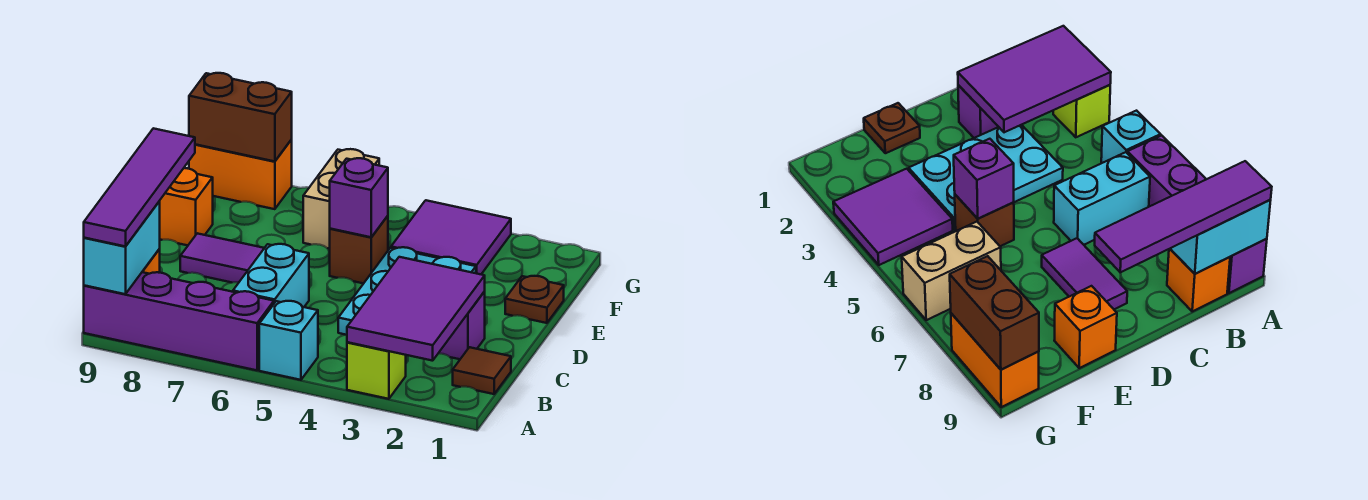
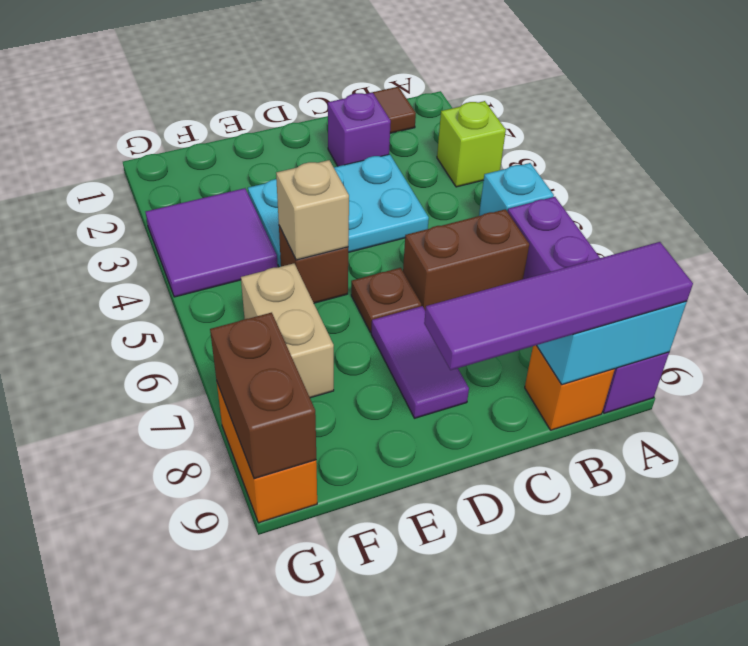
purple 2x3 tile [347,257,485,361] -> none
cyan 1x2 brick [233,244,309,307] -> brown 1x2 brick [403,209,529,311]
brown 1x1 plate [505,276,564,323] -> brown 1x1 plate moved to [351,268,421,333]
purple 1x1 brick [330,158,388,237] -> tan 1x1 brick [276,160,349,260]
orange 1x1 brick [160,168,213,245] -> none
tan 1x2 brick [303,149,379,249] -> tan 1x2 brick turned to [241,263,334,398]

